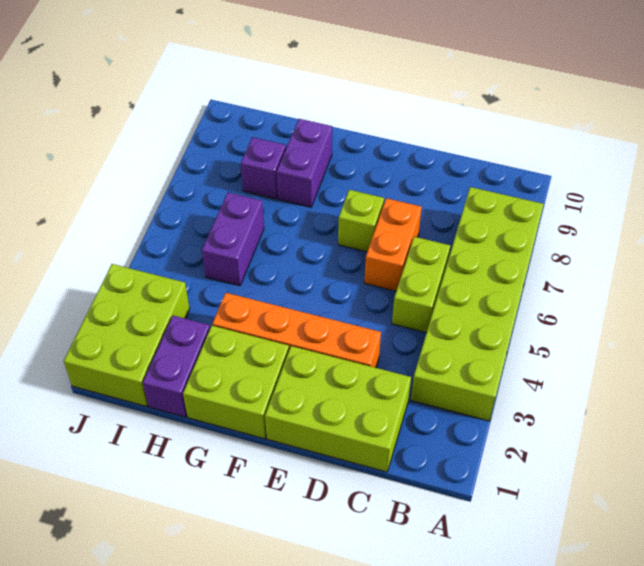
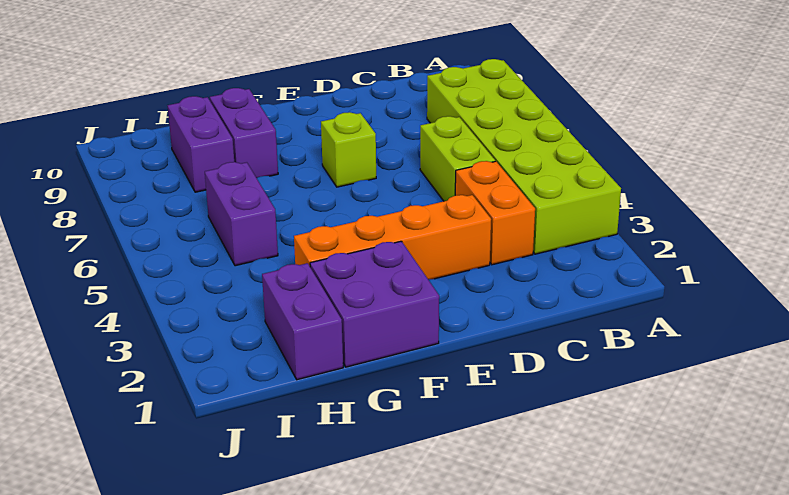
lime 2x3 brick [265,346,411,472] -> none
orange 1x2 brick [364,198,422,291] -> orange 1x2 brick moved to [455,161,535,265]
lime 2x2 brick [183,326,289,439] -> purple 2x2 brick [310,241,439,367]
purple 1x1 brick [241,137,286,199] -> purple 1x2 brick [168,96,234,192]
lime 2x3 brick [64,264,190,407] -> none

